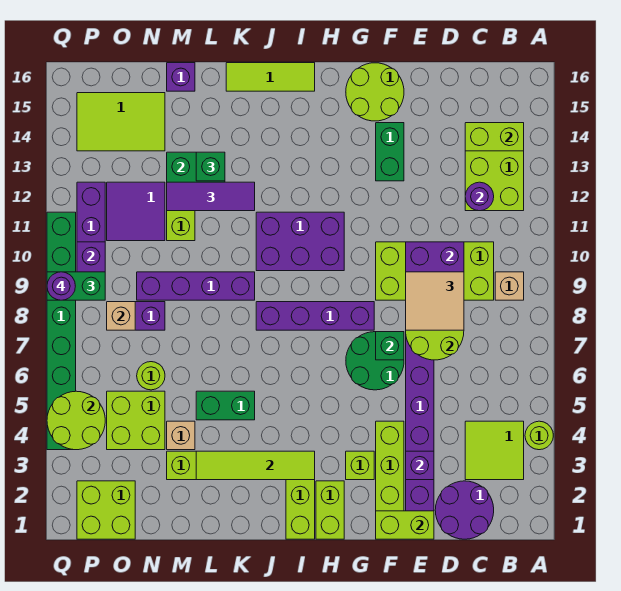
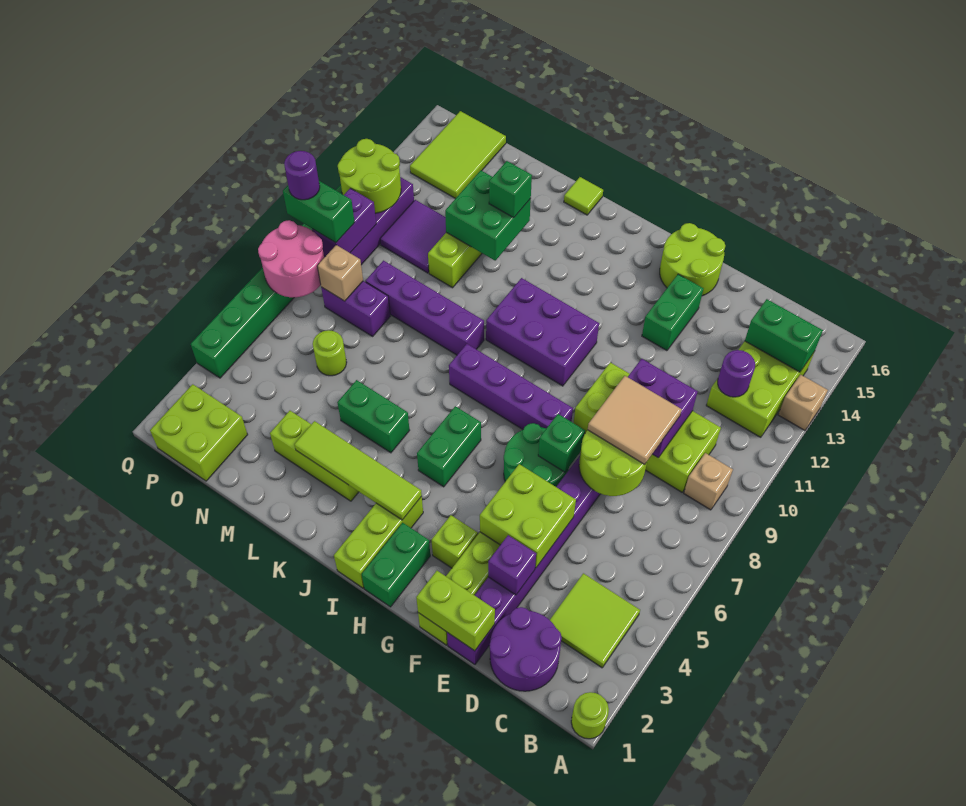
lime 1x1 round brick [525,421,553,450] -> lime 1x1 round brick moved to [571,692,609,739]
lime 1x2 brick [465,123,524,151] -> green 1x2 brick [745,299,823,372]
lime 1x2 brick [316,481,344,539] -> green 1x2 brick [362,523,430,607]
none -> green 1x2 brick [417,406,481,487]
lime 1x3 tile [226,63,315,91] -> lime 1x1 tile [564,177,603,215]
purple 1x3 tile [167,182,255,211] -> none
tan 1x1 brick [167,421,195,450] -> tan 1x1 brick moved to [778,375,828,430]
purple 1x1 brick [167,63,195,91] -> none
lime 2x2 brick [107,391,165,450] -> lime 2x2 brick moved to [480,464,576,568]
lime 2x3 tile [77,93,165,151] -> lime 2x3 tile turned to [410,111,506,199]
lime 2x2 round brick [47,391,105,450] -> lime 2x2 round brick moved to [338,139,401,213]
none -> pink 2x2 round brick [258,220,324,297]

